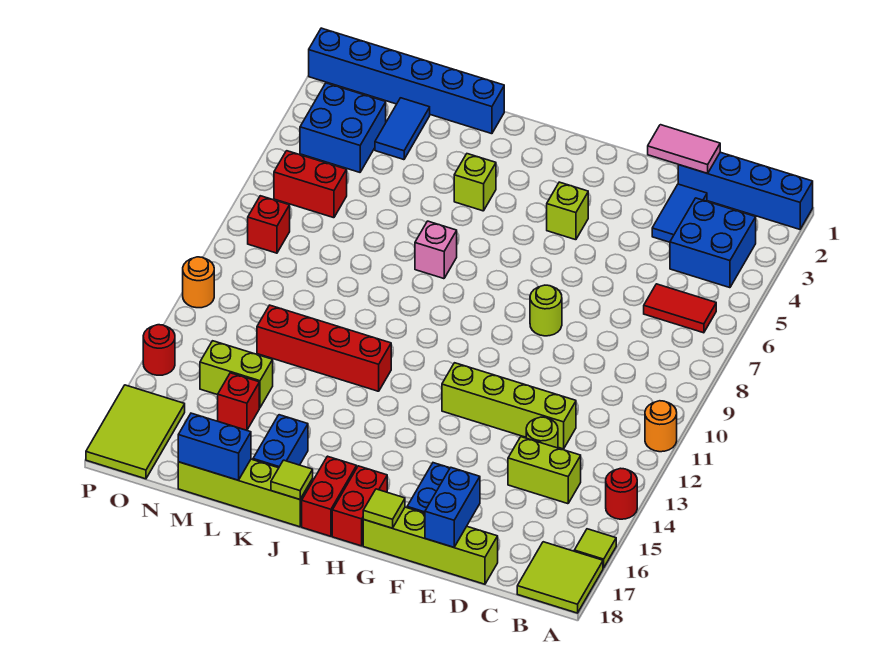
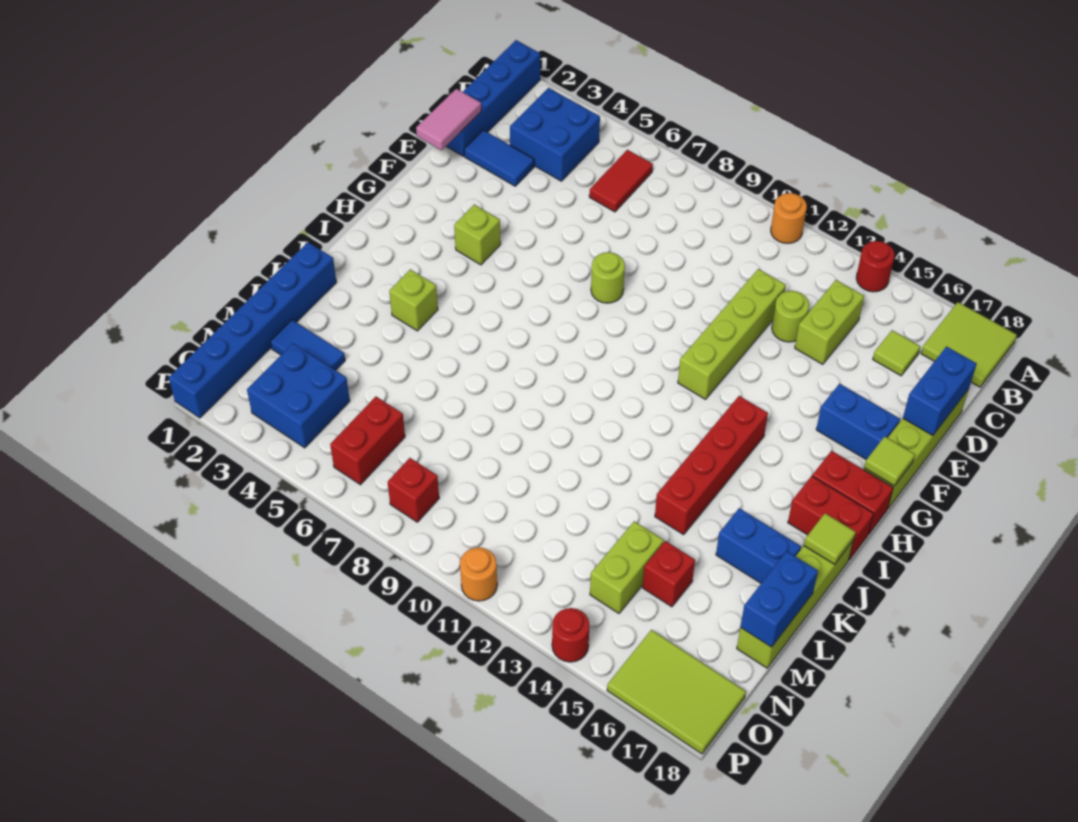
lime 1x1 tile [574,529,616,568] -> lime 1x1 tile moved to [873,330,920,376]
blue 1x2 brick [425,468,480,547] -> blue 1x2 brick turned to [903,347,977,435]
pink 1x1 brick [415,221,457,279] -> none
red 1x4 brick [257,305,391,391] -> red 1x4 brick moved to [655,396,768,535]

